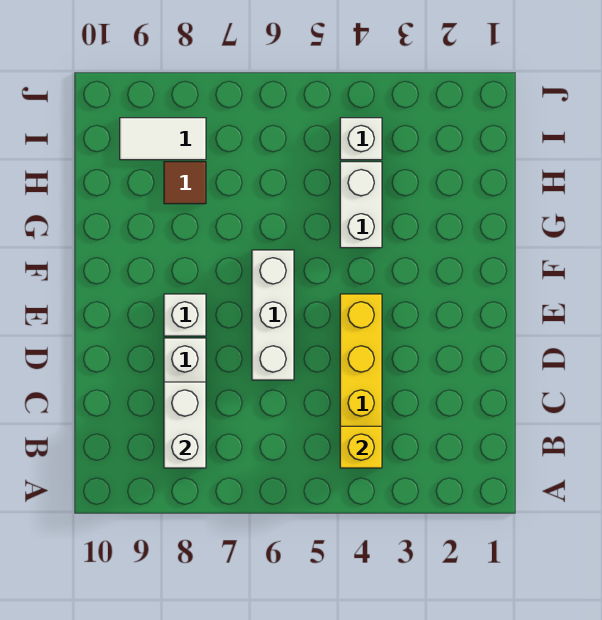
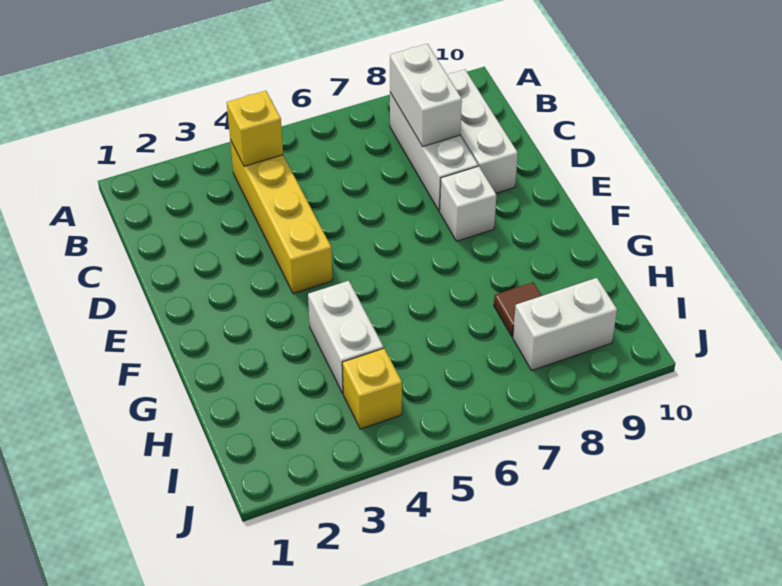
white 1x3 brick [252,250,294,380] -> white 1x3 brick moved to [447,70,518,193]
white 1x1 brick [340,118,382,160] -> yellow 1x1 brick [342,348,402,429]
white 1x2 tile [120,118,206,160] -> white 1x2 brick [513,278,617,370]

